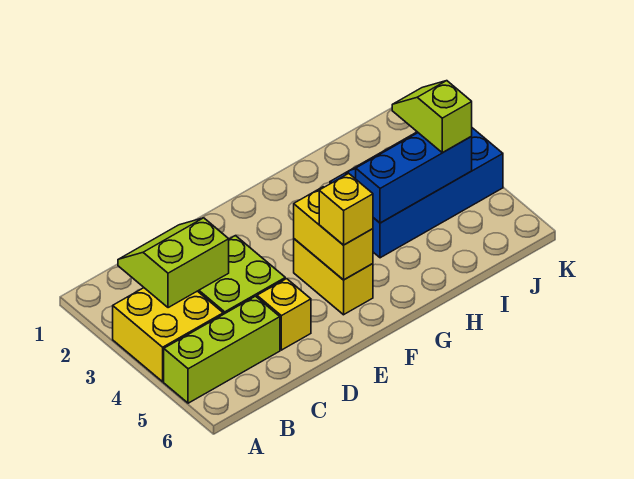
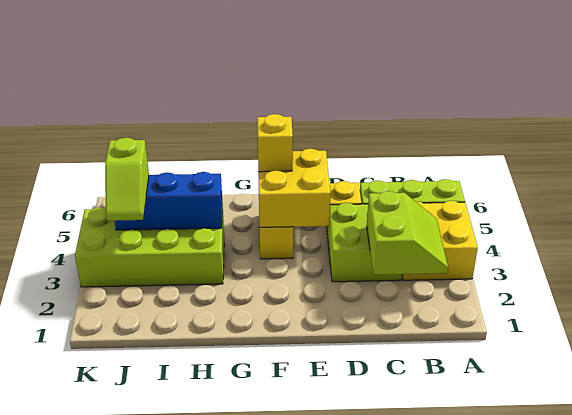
lime 2x2 slope [118,218,229,308] -> lime 2x2 slope turned to [367,191,448,275]
yellow 1x2 brick [294,187,373,280] -> yellow 2x2 brick [258,149,330,227]
blue 2x4 brick [330,128,503,258] -> lime 2x4 brick [75,207,224,287]

